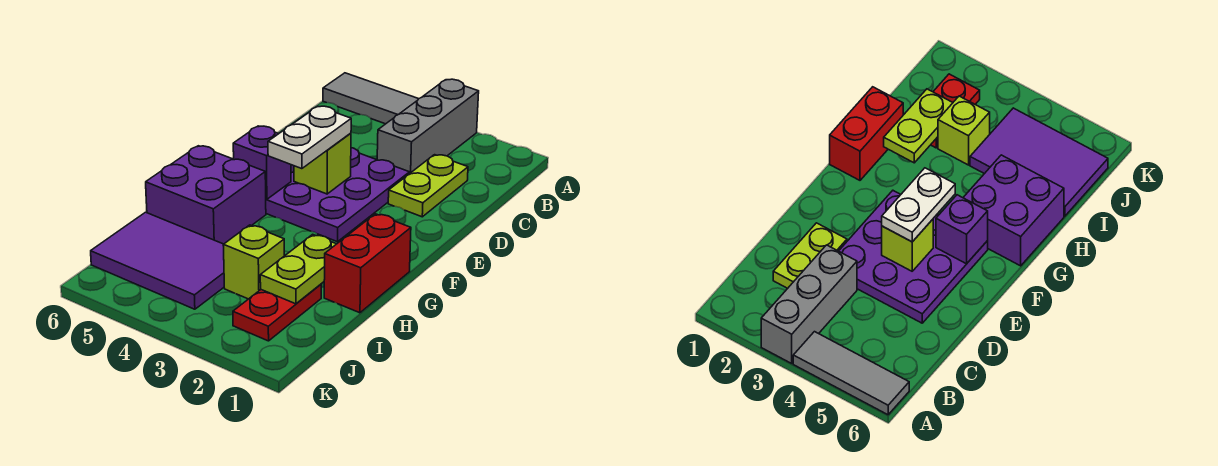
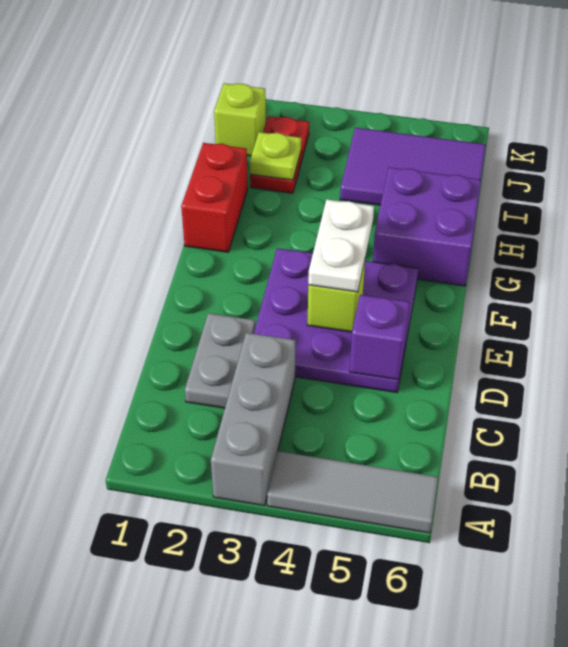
lime 1x2 plate [388,155,468,217] -> grey 1x2 plate [185,313,255,408]
purple 1x1 brick [233,126,291,199] -> purple 1x1 brick moved to [350,295,410,380]
lime 1x2 plate [260,234,336,304] -> lime 1x1 plate [250,132,301,180]
lime 1x1 brick [223,225,284,299] -> lime 1x1 brick moved to [214,83,266,156]

